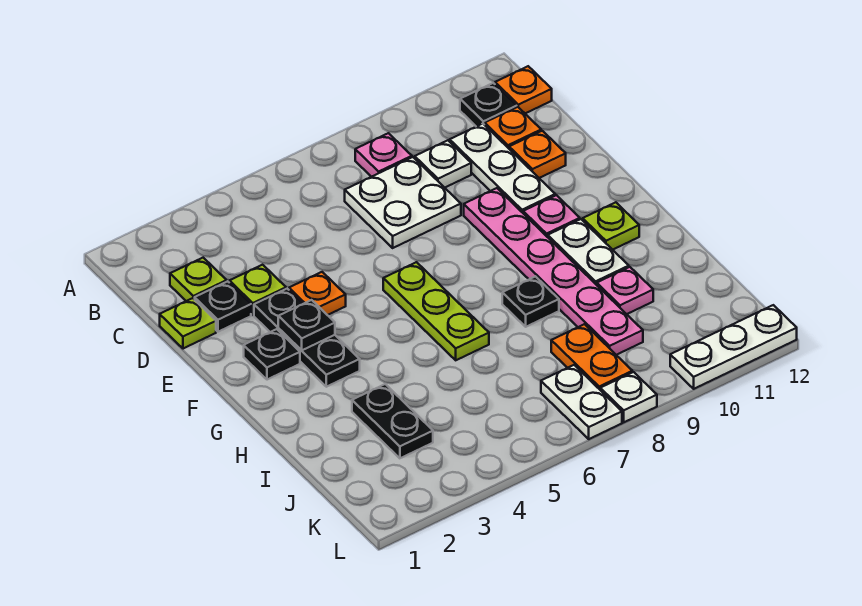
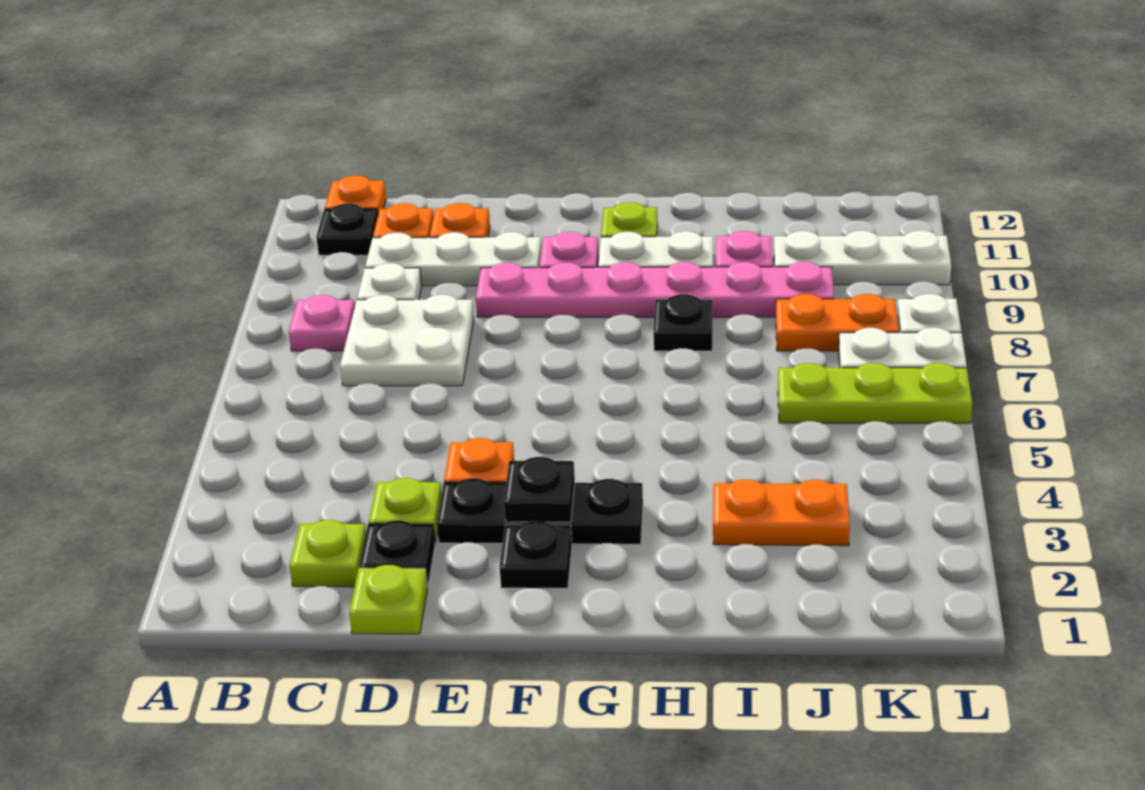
lime 1x3 plate [383,262,489,360] -> lime 1x3 plate moved to [778,363,972,423]
black 1x2 plate [352,384,433,458] -> orange 1x2 plate [713,480,850,546]
white 1x3 plate [670,305,797,389] -> white 1x3 plate turned to [774,231,951,285]

